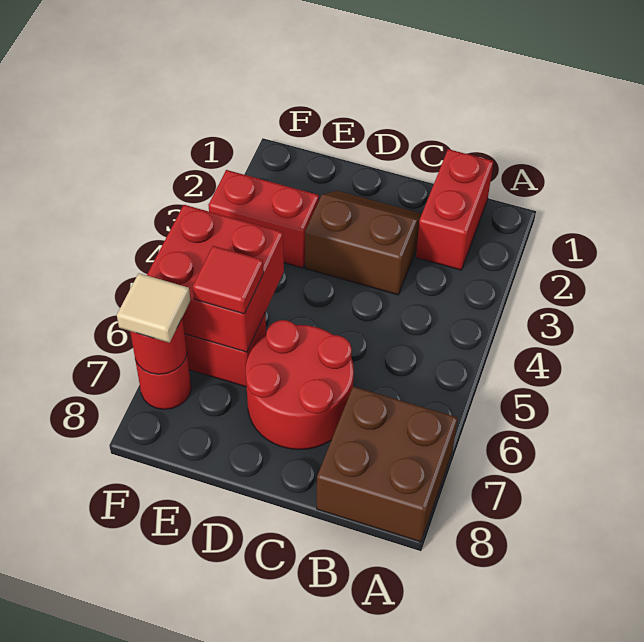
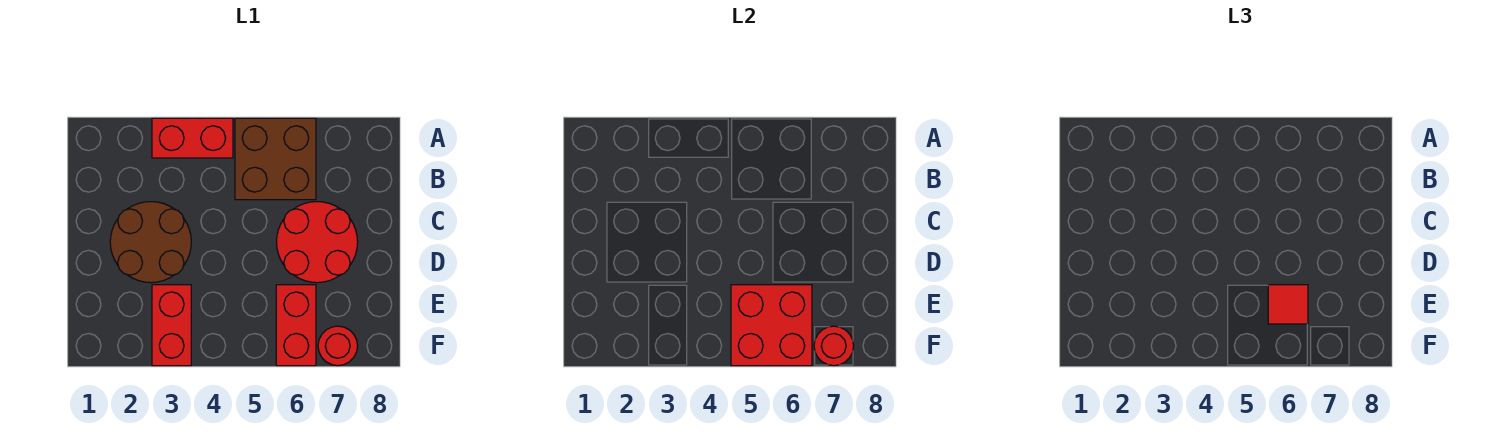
brown 2x2 brick [317,387,458,542] -> brown 2x2 brick moved to [235,118,316,200]
red 1x2 brick [416,149,493,270] -> red 1x2 brick moved to [152,118,233,158]
brown 2x2 slope [305,191,422,295] -> brown 2x2 round brick [110,202,191,283]
tan 1x1 tile [117,273,190,343] -> none

